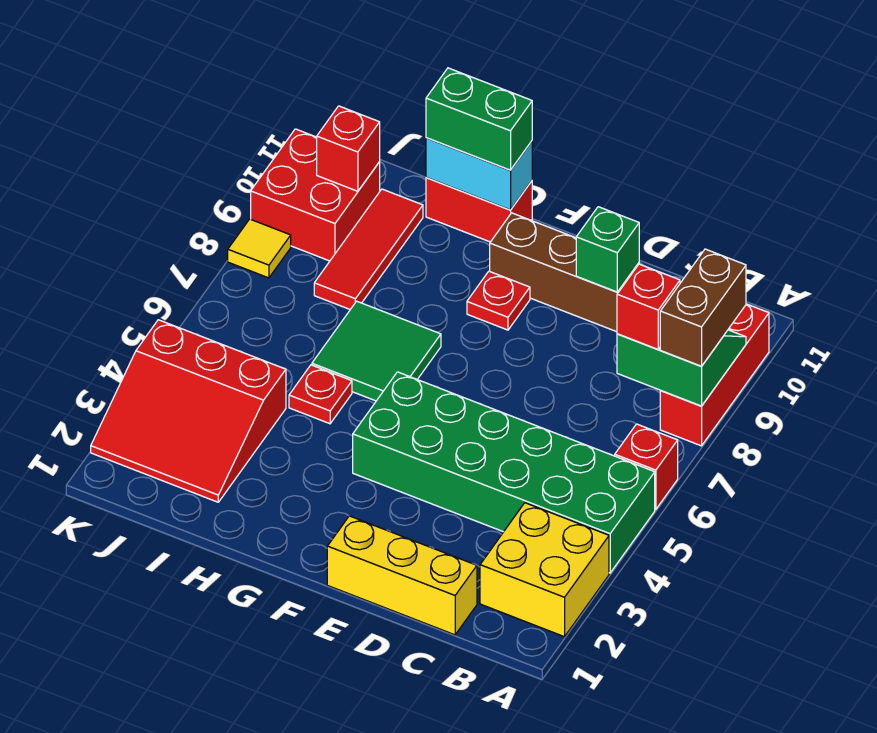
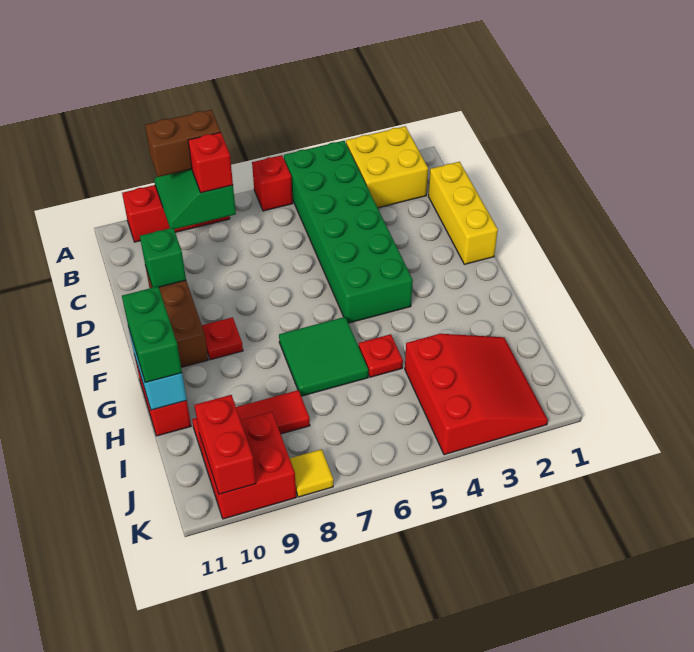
red 1x1 brick [317,106,380,191] -> red 1x2 brick [194,395,256,494]

